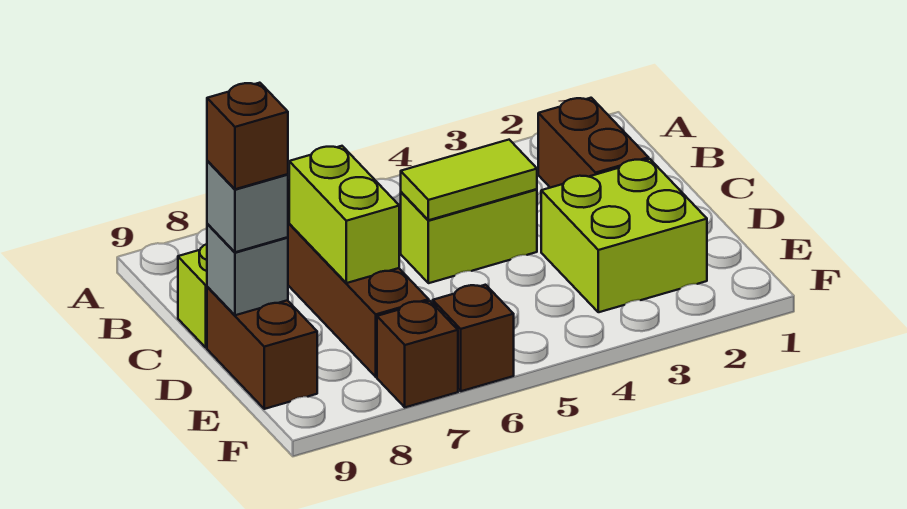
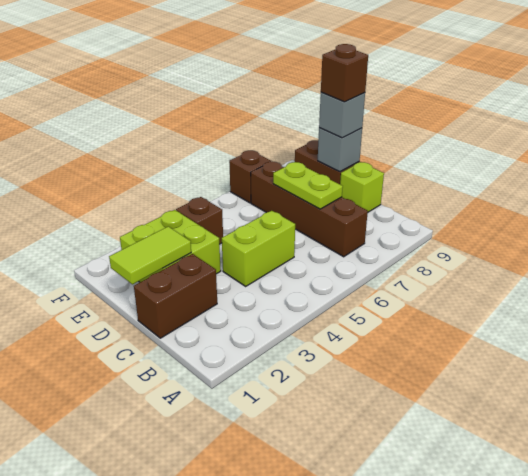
brown 1x2 brick [538,98,649,188] -> brown 1x2 brick turned to [134,254,217,338]
lime 1x2 tile [401,140,537,220] -> lime 1x2 tile moved to [109,226,191,284]
lime 1x2 brick [289,146,399,283] -> lime 1x2 plate [273,162,343,209]
brown 1x1 brick [433,285,514,391] -> brown 1x1 brick moved to [176,197,223,244]

